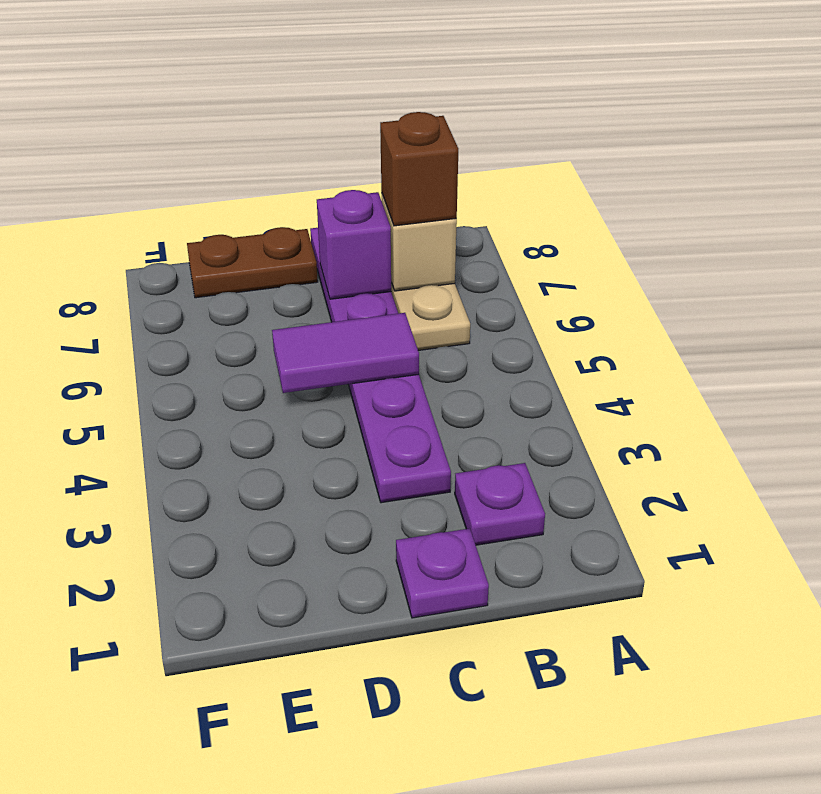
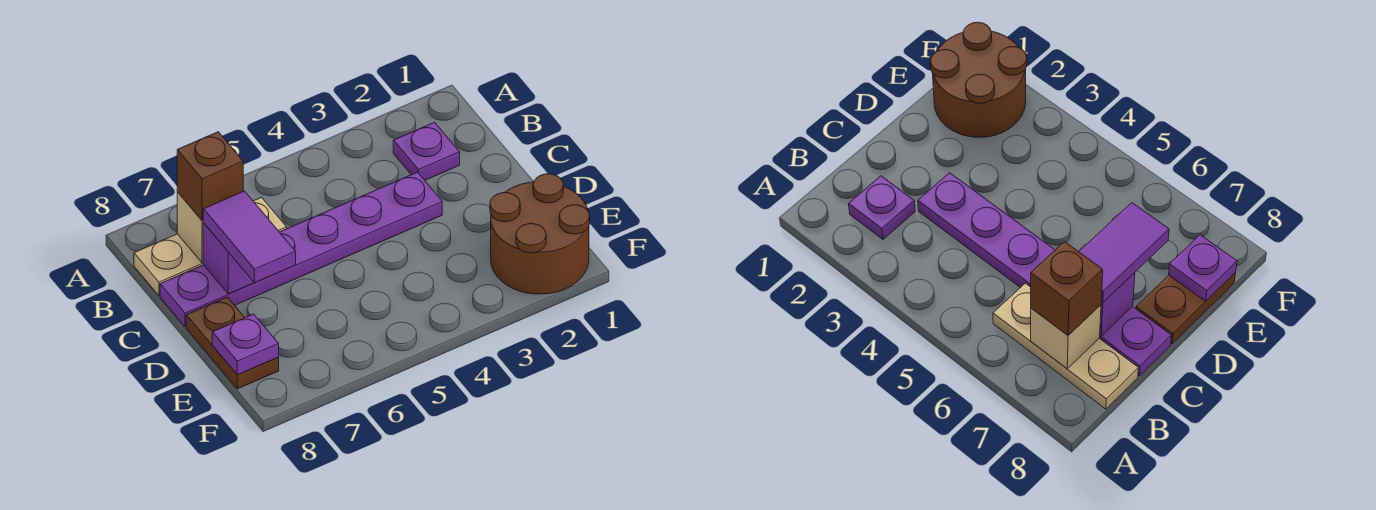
purple 1x1 plate [396,528,489,618] -> purple 1x1 plate moved to [212,314,279,375]
purple 1x2 tile [272,313,419,393] -> purple 1x2 tile moved to [203,191,296,283]
none -> brown 2x2 round brick [490,174,590,294]

